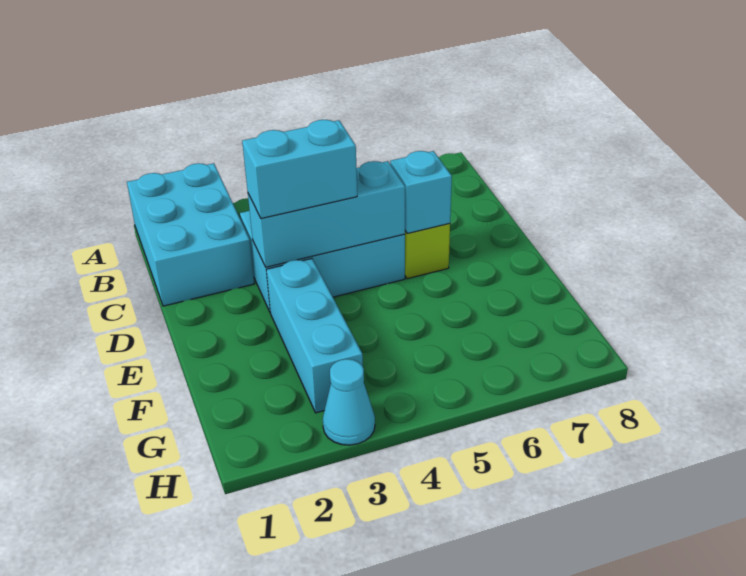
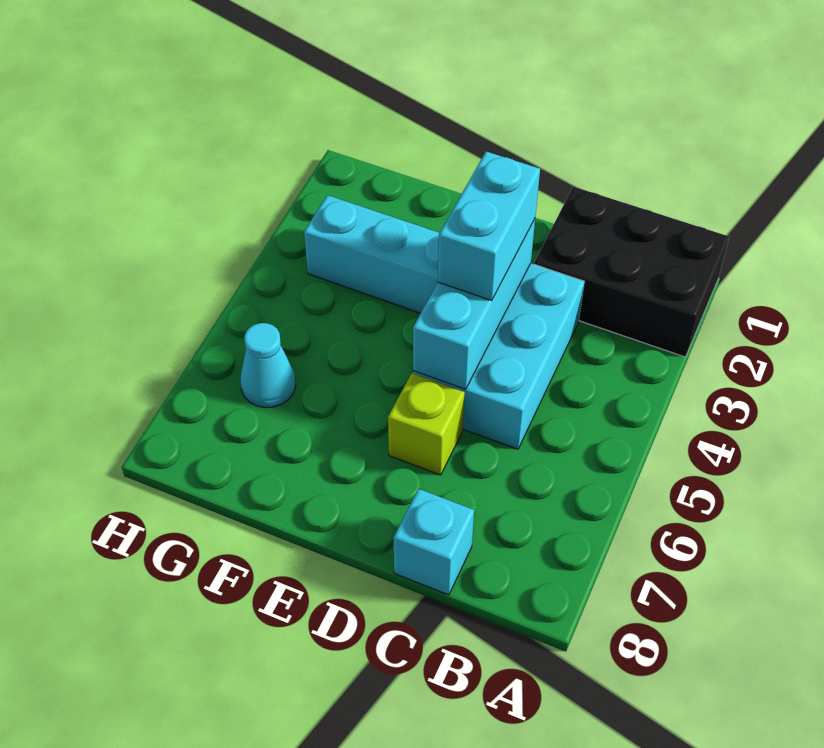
cyan 2x3 brick [127,163,254,306] -> black 2x3 brick [534,187,729,357]
cyan 1x1 brick [390,151,452,233] -> cyan 1x1 brick moved to [394,489,474,595]
cyan 1x1 cone [323,359,375,445] -> cyan 1x1 cone moved to [240,323,296,408]

